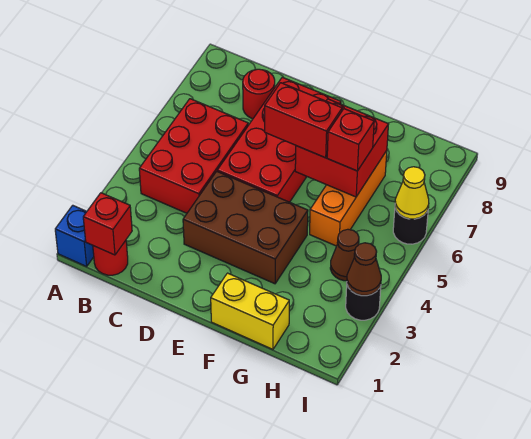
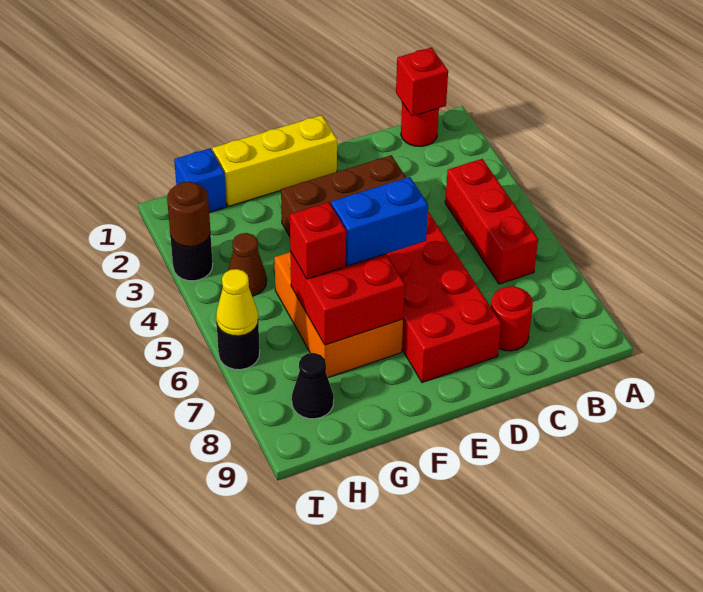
blue 1x1 brick [55,205,94,266] -> blue 1x1 brick moved to [174,148,226,212]
red 2x3 brick [139,99,248,213] -> red 1x3 brick [445,159,538,284]
red 1x2 brick [265,83,342,158] -> blue 1x2 brick [331,177,428,266]
yellow 1x2 brick [211,273,289,349] -> yellow 1x3 brick [212,115,337,206]
orange 1x3 brick [310,151,387,246] -> orange 2x3 brick [274,252,403,377]
none -> black 1x1 cone [292,353,334,419]
brown 1x1 cone [347,243,381,295] -> brown 1x1 round brick [167,181,210,247]

